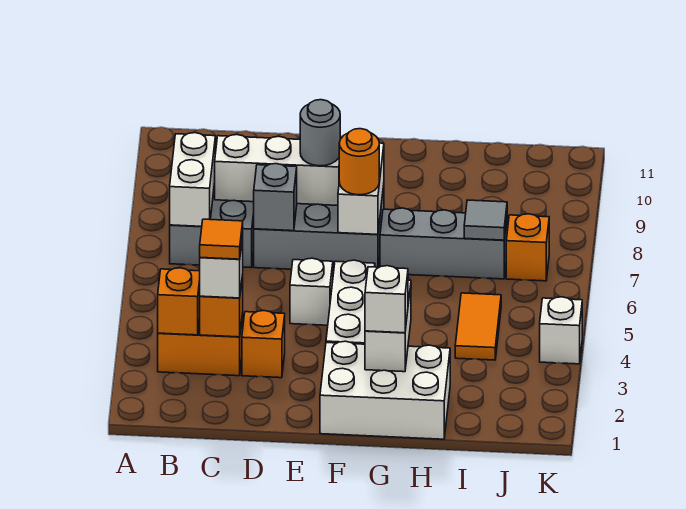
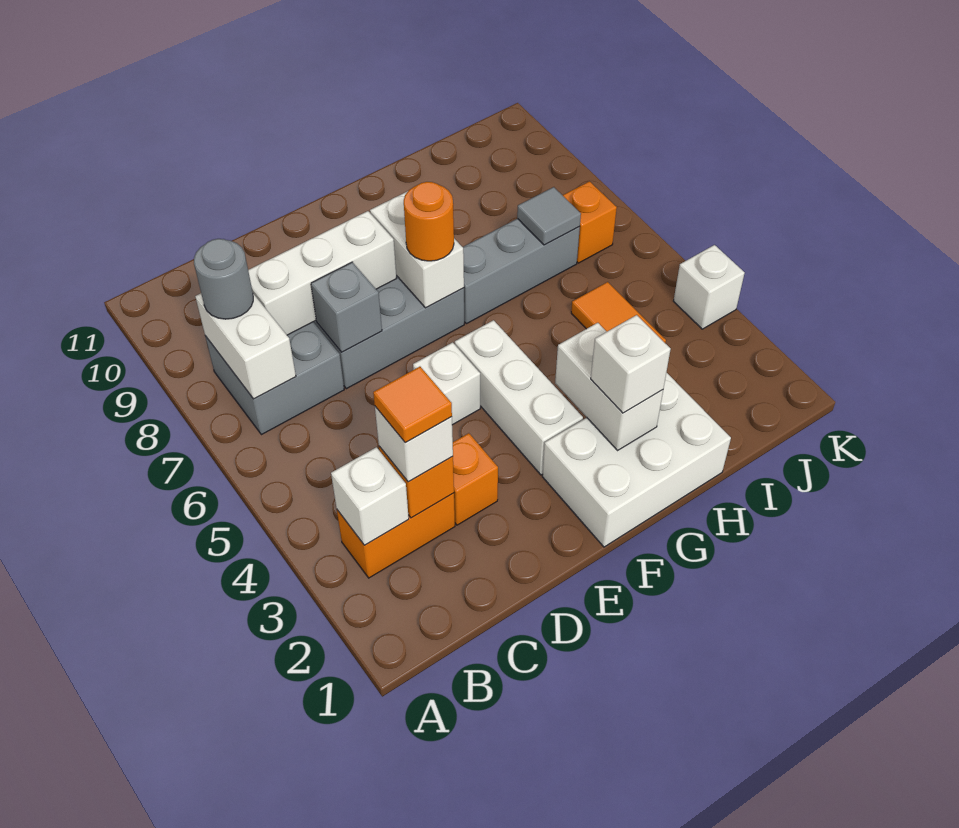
orange 1x1 brick [158,268,200,335] -> white 1x1 brick [331,447,409,545]
grey 1x1 round brick [300,100,340,166] -> grey 1x1 round brick moved to [194,239,253,319]

